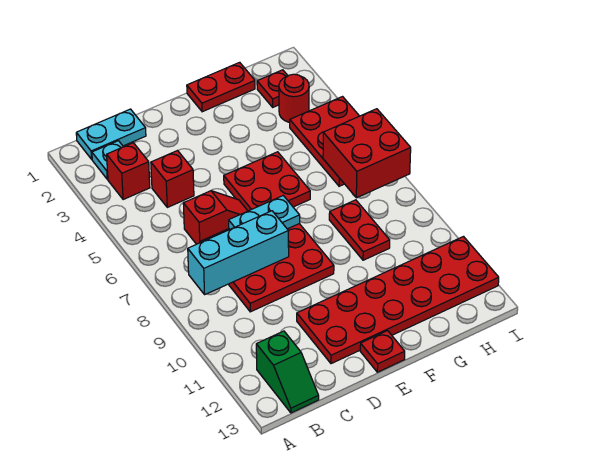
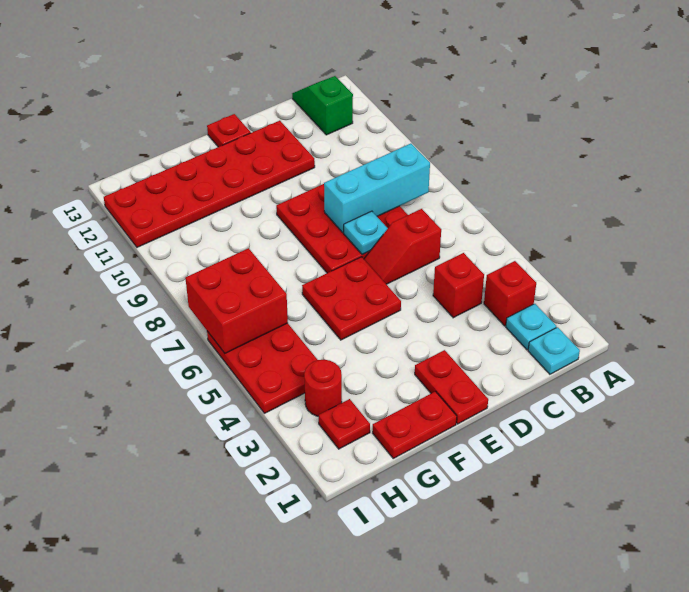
cyan 1x2 plate [76,109,146,159] -> cyan 1x1 plate [528,327,580,374]
cyan 1x2 plate [229,196,300,229] -> cyan 1x1 plate [344,211,388,255]
red 1x2 plate [329,200,390,260] -> red 1x2 plate moved to [415,350,488,424]

